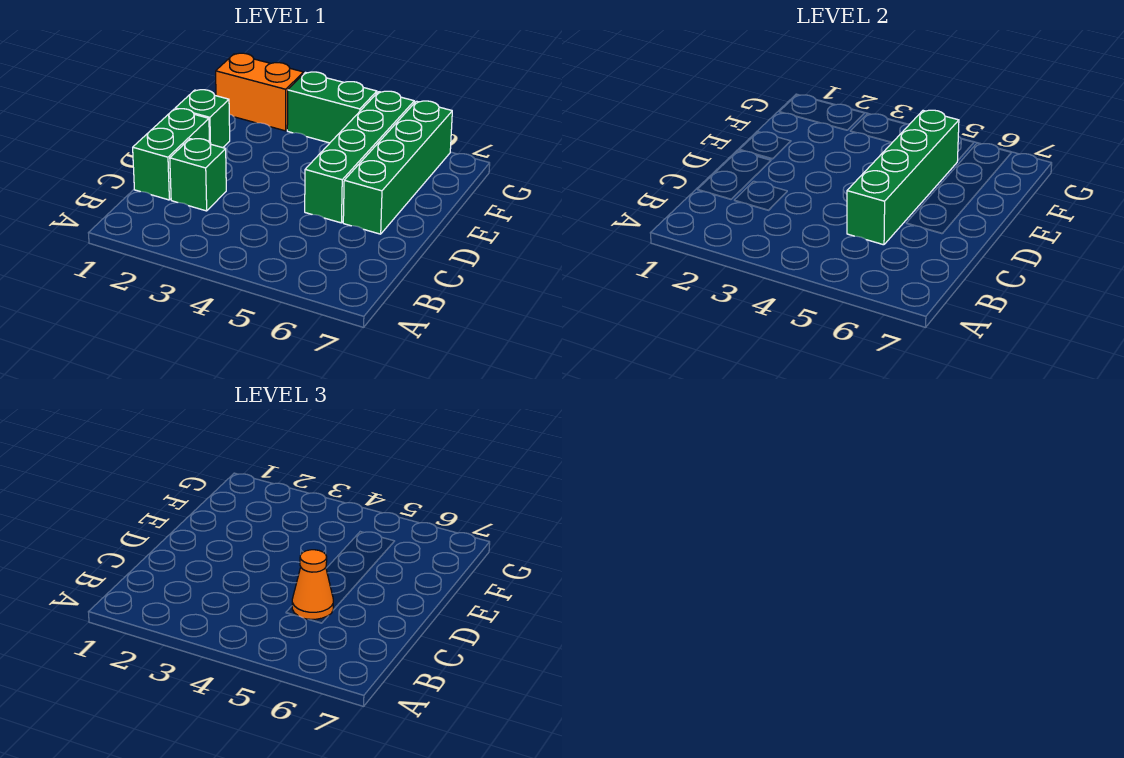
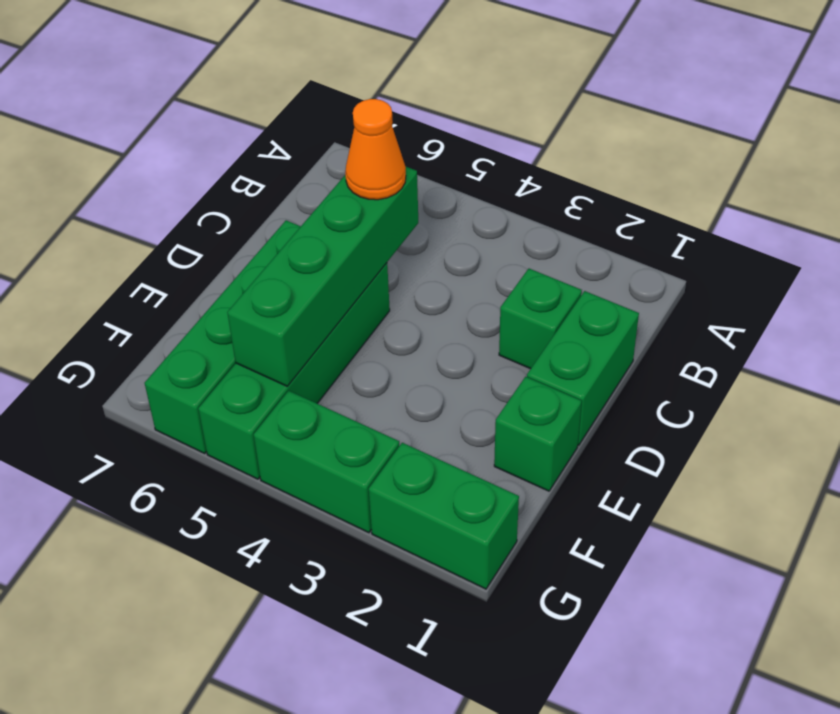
orange 1x2 brick [216,53,304,131] -> green 1x2 brick [369,443,519,589]

